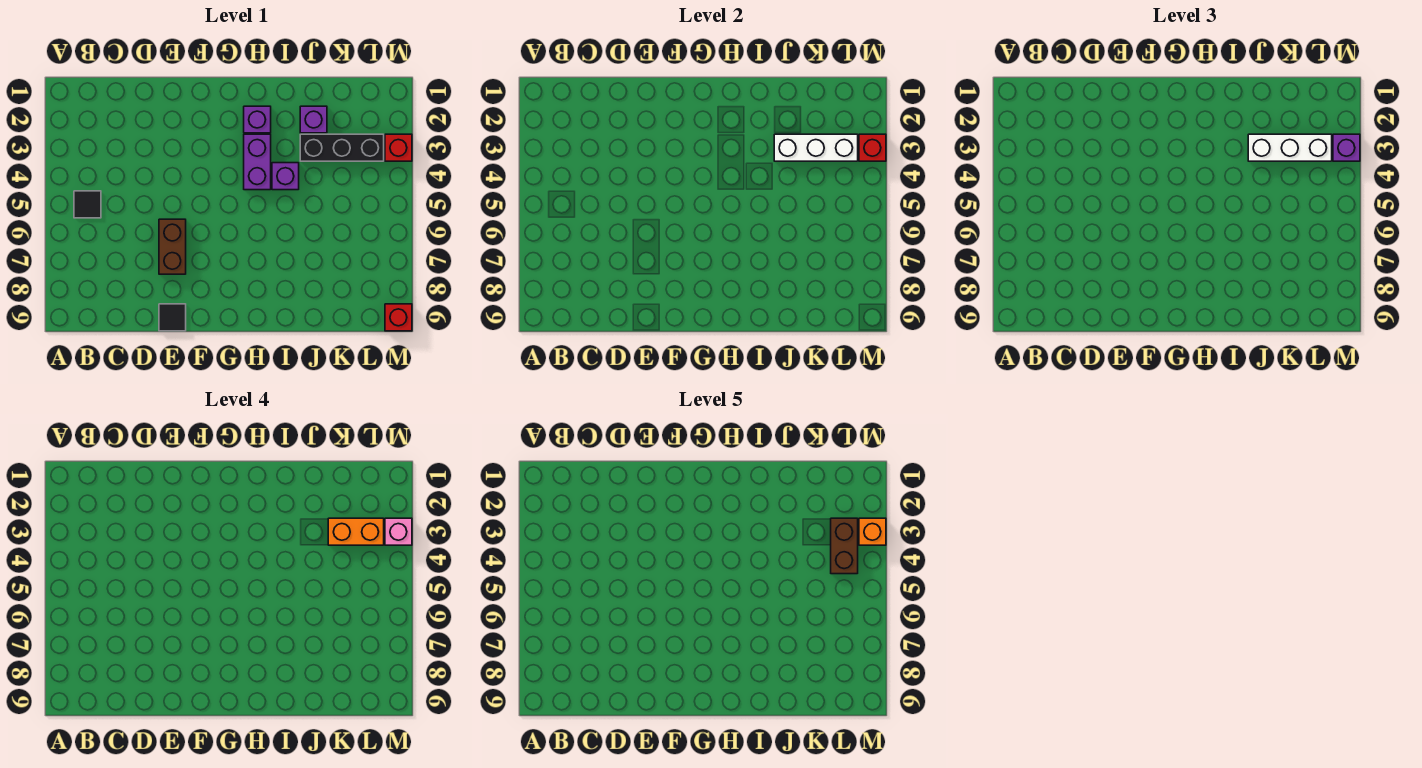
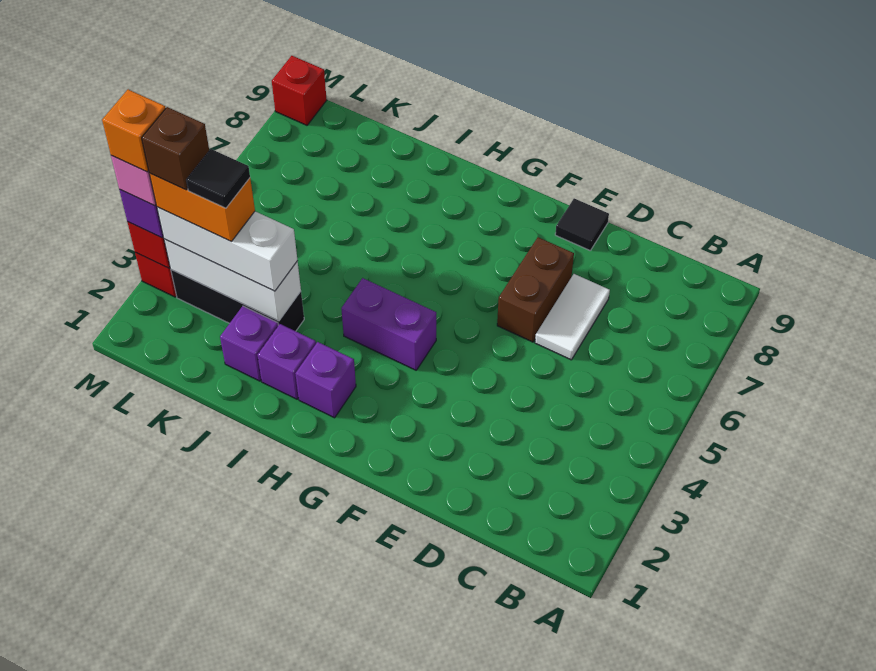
black 1x1 tile [74,191,101,218] -> black 1x1 tile moved to [186,149,250,208]
none -> white 1x2 tile [535,274,610,360]
purple 1x2 brick [244,134,271,190] -> purple 1x2 brick turned to [341,278,436,370]
purple 1x1 brick [272,163,299,190] -> purple 1x1 brick moved to [258,324,316,399]
brown 1x2 brick [831,518,858,574] -> brown 1x1 brick [142,107,209,190]

